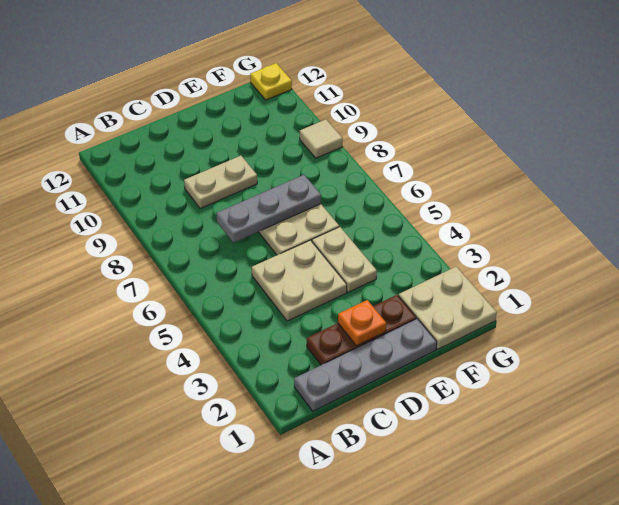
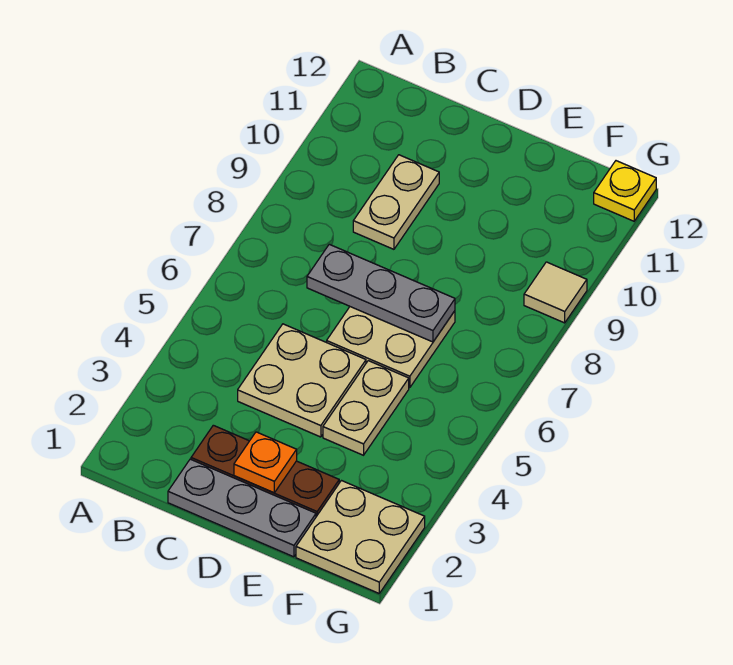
grey 1x4 plate [294,319,437,411] -> grey 1x3 plate [168,459,316,557]
tan 1x2 plate [184,156,257,209] -> tan 1x2 plate turned to [353,155,439,249]

